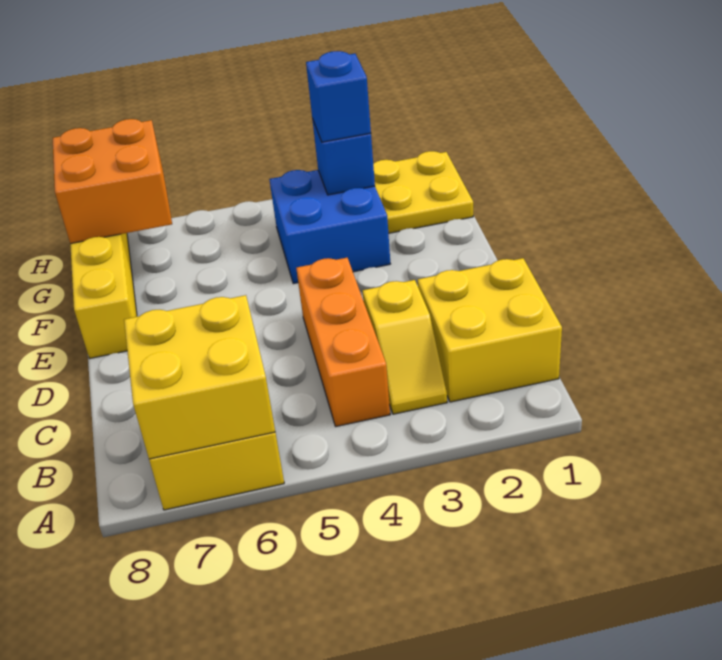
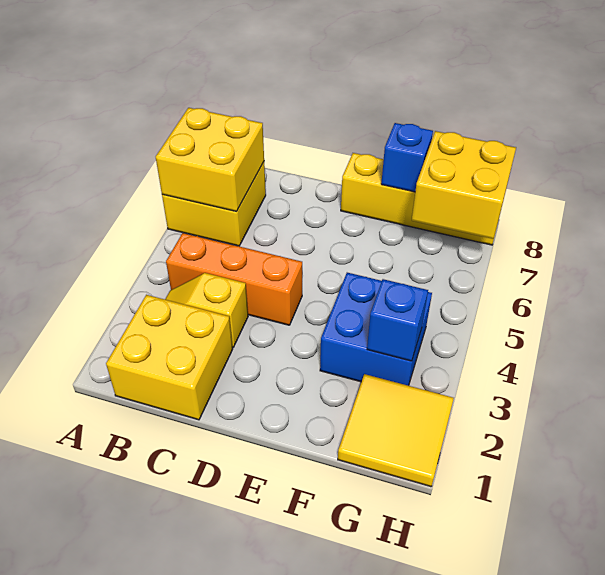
yellow 2x2 plate [373,151,473,233] -> yellow 2x2 tile [338,374,454,487]
blue 1x1 brick [306,51,371,142] -> blue 1x1 brick moved to [381,123,433,192]
orange 2x2 brick [53,119,172,244] -> yellow 2x2 brick [412,131,516,239]

